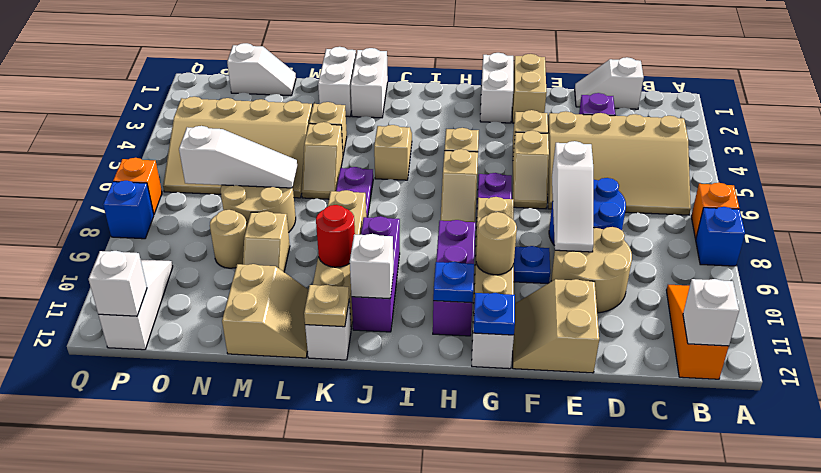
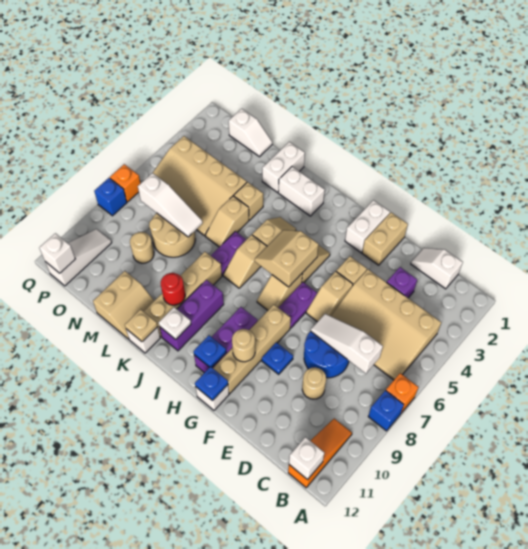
tan 2x2 round brick [551,227,632,313] -> tan 1x1 round brick [302,367,326,399]
white 1x3 slope [552,141,593,252] -> white 1x3 slope turned to [311,314,383,373]
tan 2x2 slope [513,279,599,373] -> tan 2x2 slope moved to [255,230,318,287]
white 1x1 brick [350,234,393,299] -> white 1x1 plate [159,307,191,339]
white 1x2 brick [351,48,388,118] -> white 1x2 brick turned to [278,167,325,216]
tan 1x2 slope [243,211,290,272] -> tan 1x2 slope moved to [223,235,267,288]

